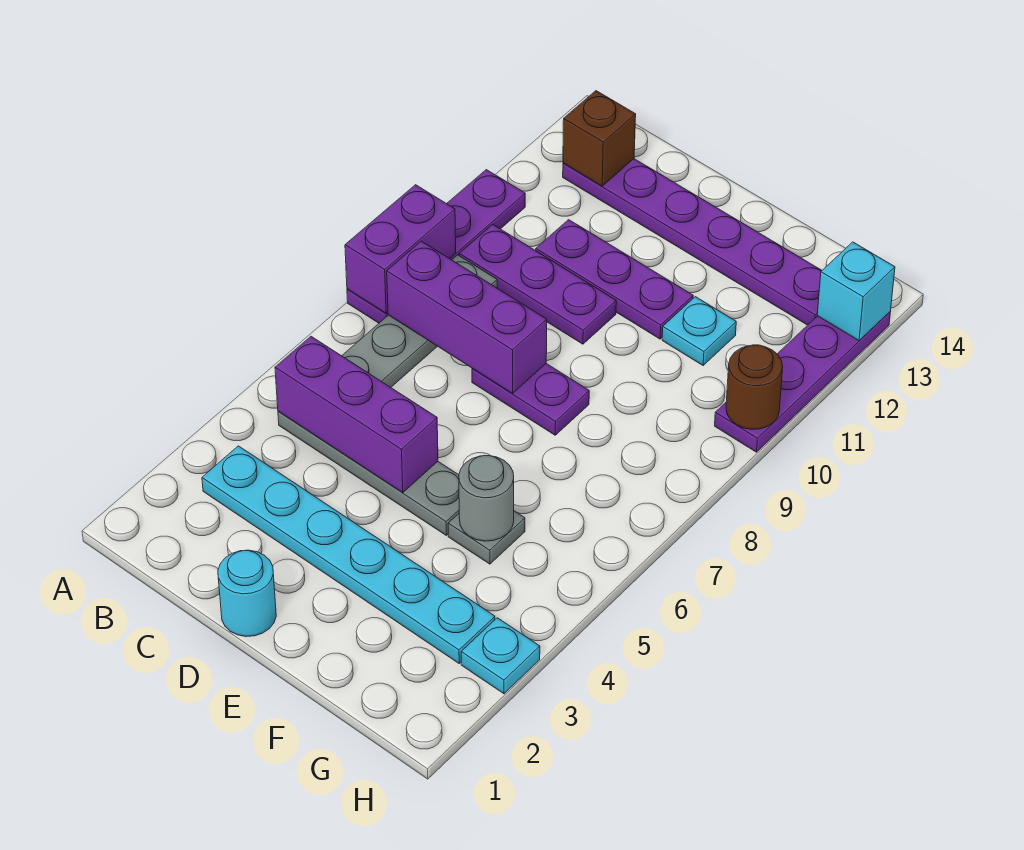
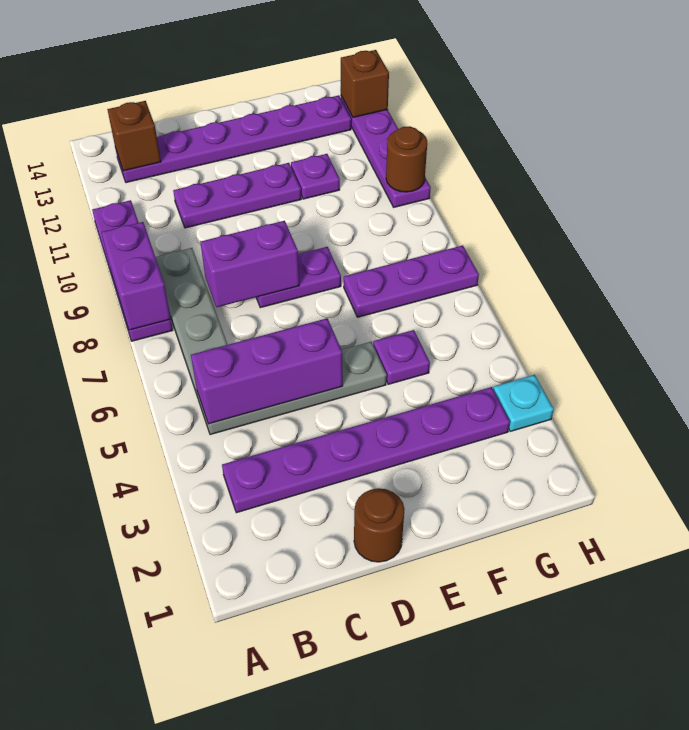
cyan 1x6 plate [202,446,495,663] -> purple 1x6 plate [222,387,510,513]
purple 1x3 brick [387,241,547,394] -> purple 1x2 brick [200,221,299,307]
purple 1x3 plate [459,225,616,344] -> purple 1x3 plate moved to [344,245,479,317]
cyan 1x1 round brick [218,550,276,636] -> brown 1x1 round brick [354,488,405,562]
grey 1x1 plate [448,511,525,564] -> purple 1x1 plate [373,330,430,384]
grey 1x1 round brick [459,456,514,541] -> none
cyan 1x1 plate [662,297,736,365] -> purple 1x1 plate [291,154,340,199]
cyan 1x1 brick [817,242,895,341] -> brown 1x1 brick [340,50,389,117]

